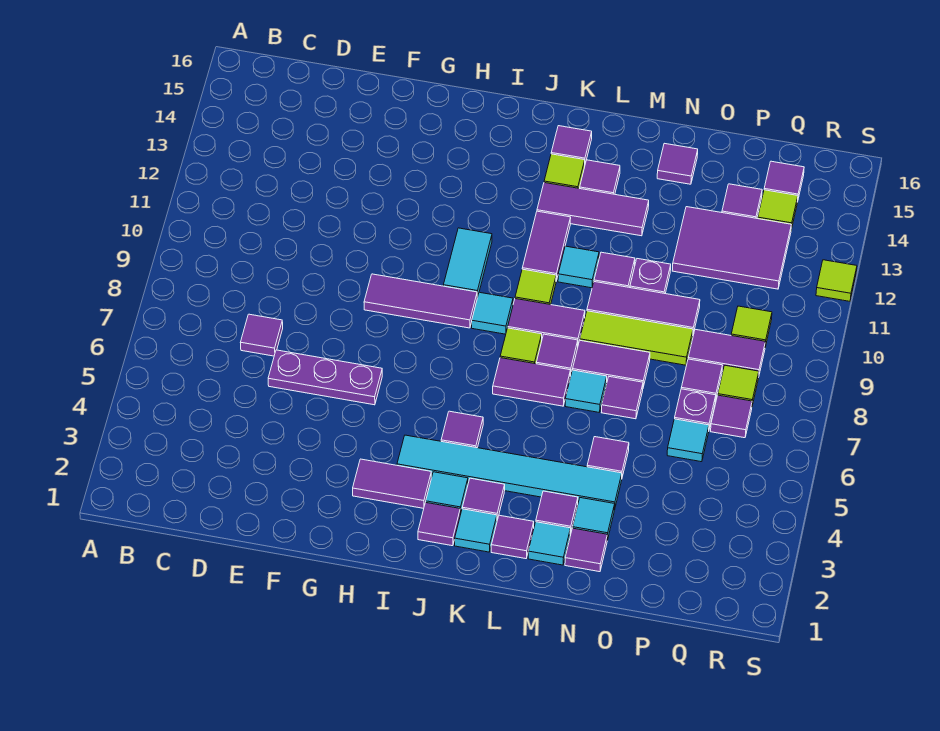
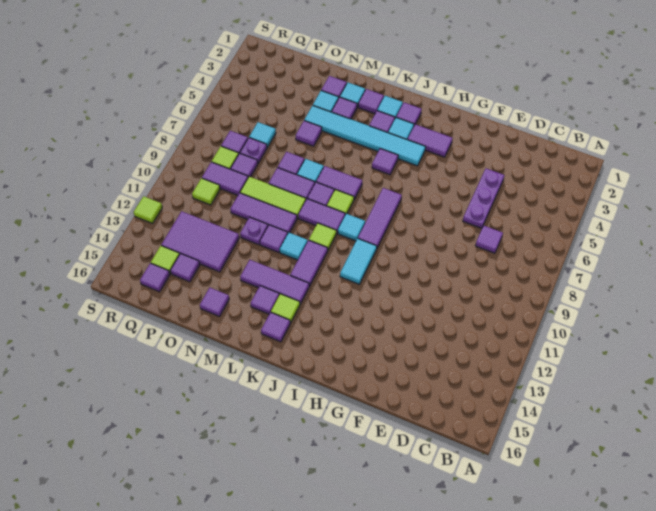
purple 1x3 plate [268,350,382,405] -> purple 1x3 plate turned to [463,168,504,228]
purple 1x3 tile [364,274,477,328] -> purple 1x3 tile turned to [358,188,402,248]

